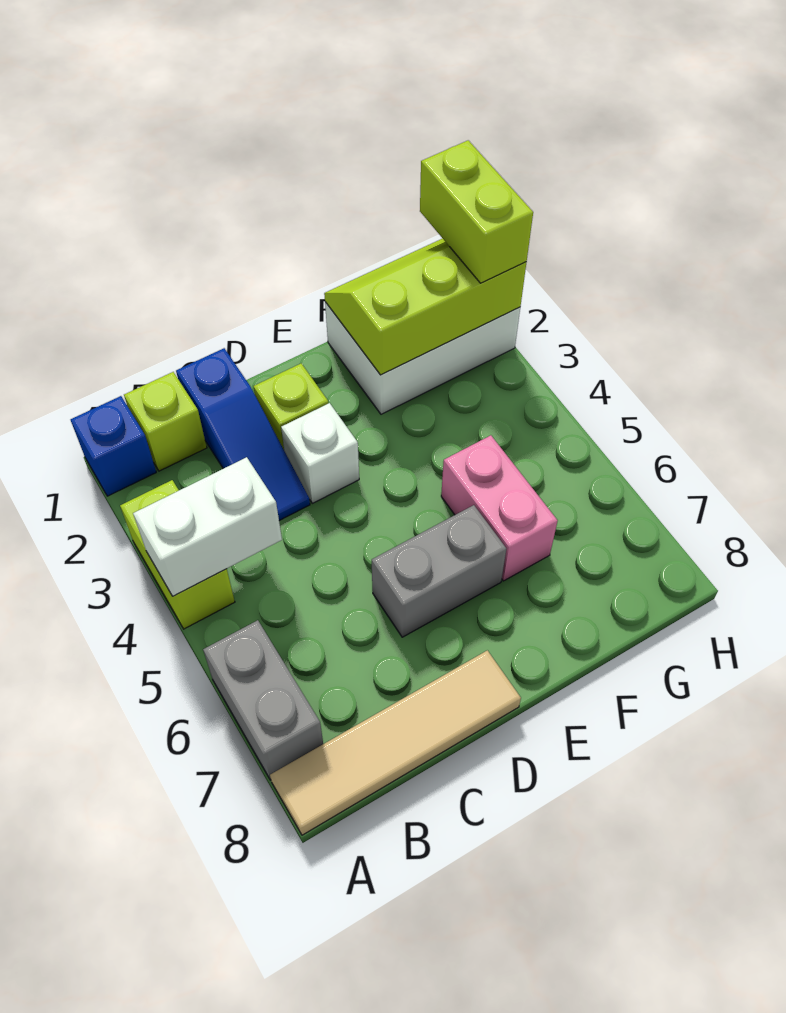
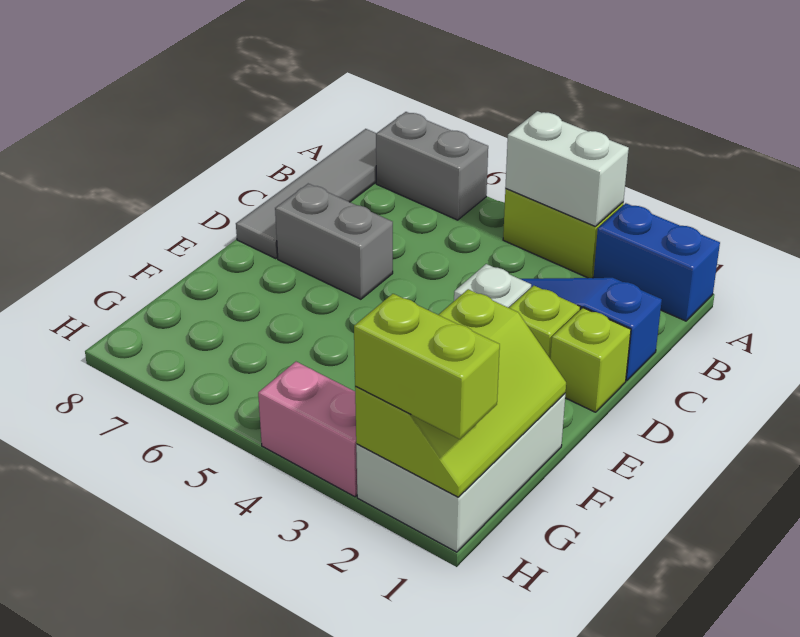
blue 1x1 brick [71,396,156,496] -> blue 1x2 brick [594,203,720,321]
white 1x2 brick [133,457,282,596] -> white 1x2 brick turned to [505,111,629,226]
tan 1x4 tile [270,650,521,835] -> grey 1x4 tile [236,129,376,258]
lime 1x1 brick [124,372,207,471] -> lime 1x1 brick moved to [550,308,631,412]
grey 1x2 brick [372,505,506,637] -> grey 1x2 brick turned to [275,184,393,299]
pink 1x2 brick [441,435,558,581] -> pink 1x2 brick moved to [258,362,357,497]

